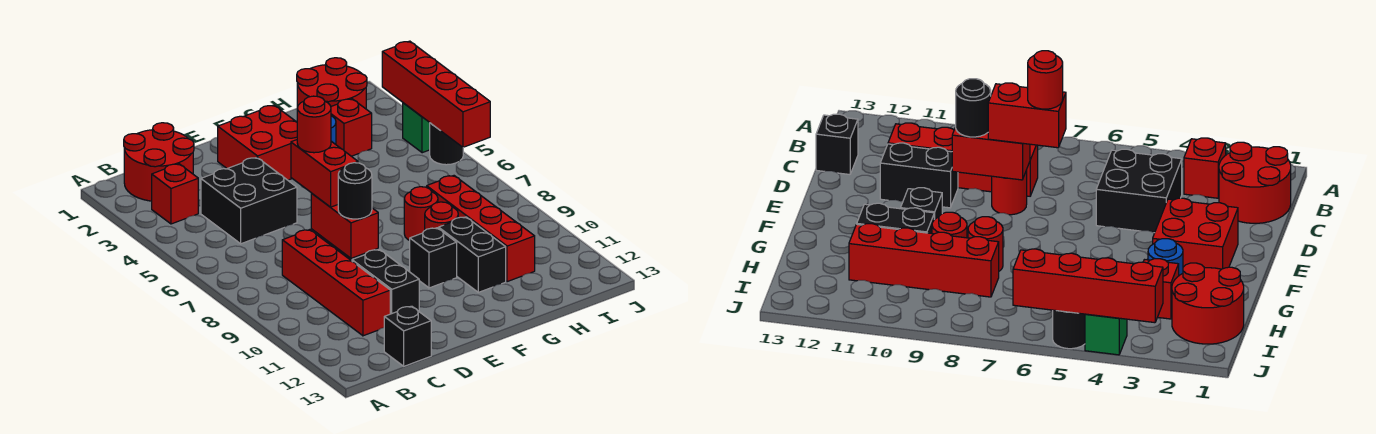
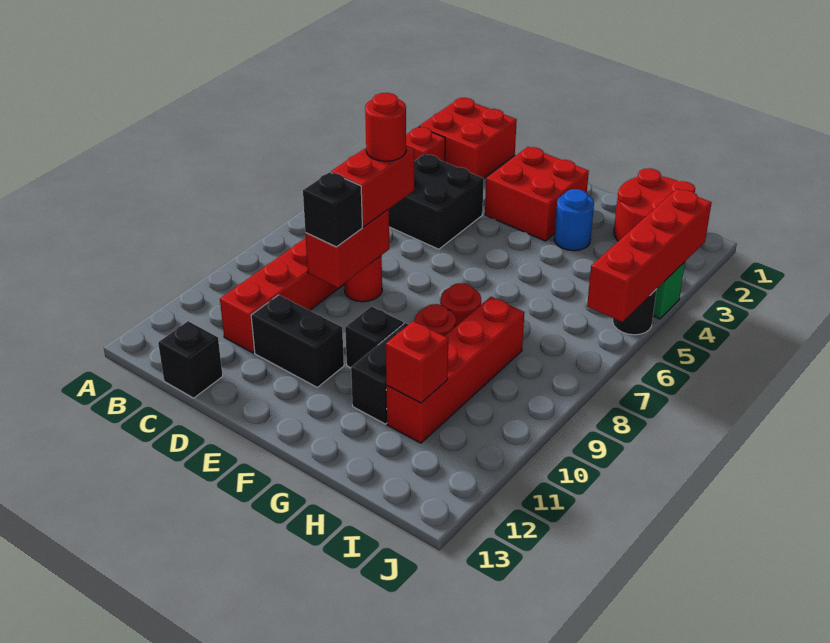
red 2x2 round brick [124,123,194,201] -> red 2x2 brick [419,98,517,178]
black 1x1 round brick [338,163,372,219] -> black 1x1 brick [303,172,362,247]
black 1x2 brick [352,249,419,314] -> black 1x2 brick turned to [251,295,344,387]
red 1x1 brick [331,99,372,156] -> red 1x1 brick moved to [386,321,448,403]

